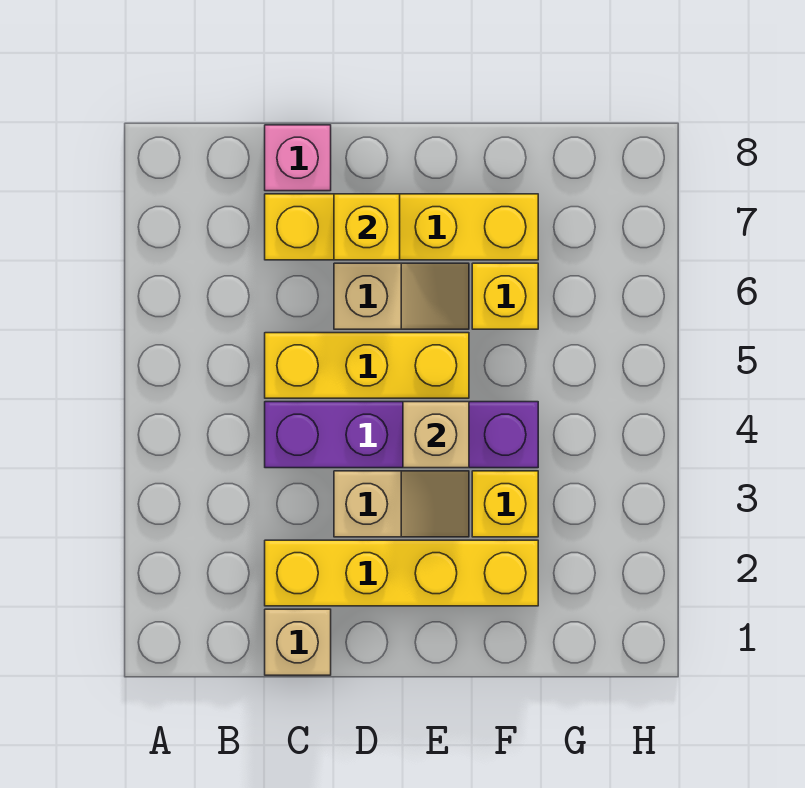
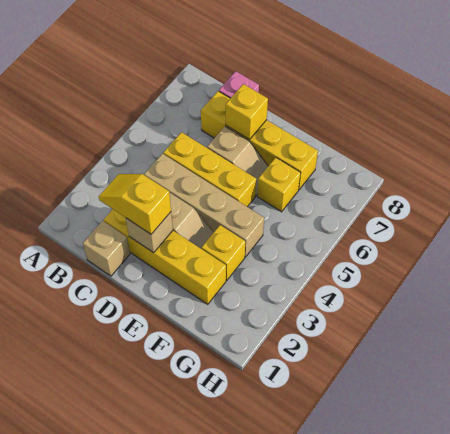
none -> yellow 1x2 slope [99,174,171,234]
purple 1x4 brick [265,402,538,468] -> tan 1x4 brick [144,154,264,257]
tan 1x1 brick [403,402,469,468] -> tan 1x1 brick moved to [126,212,173,253]

